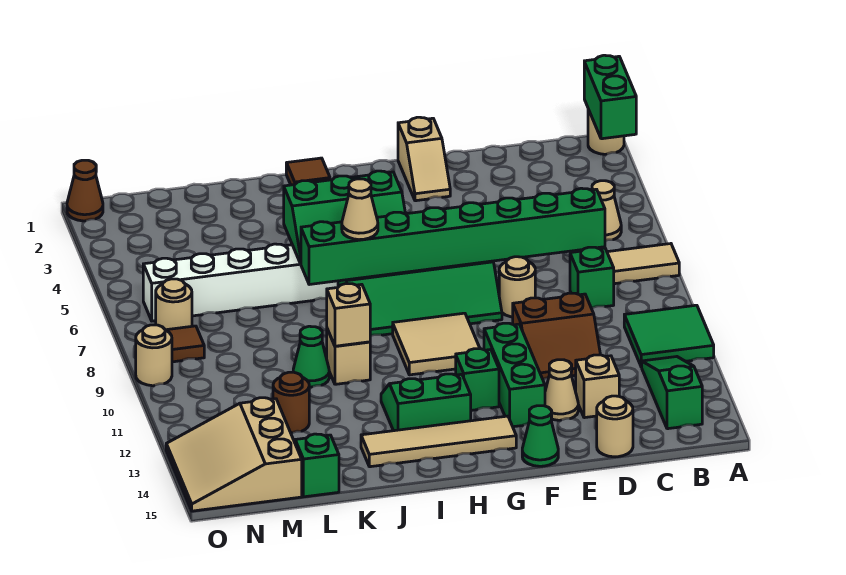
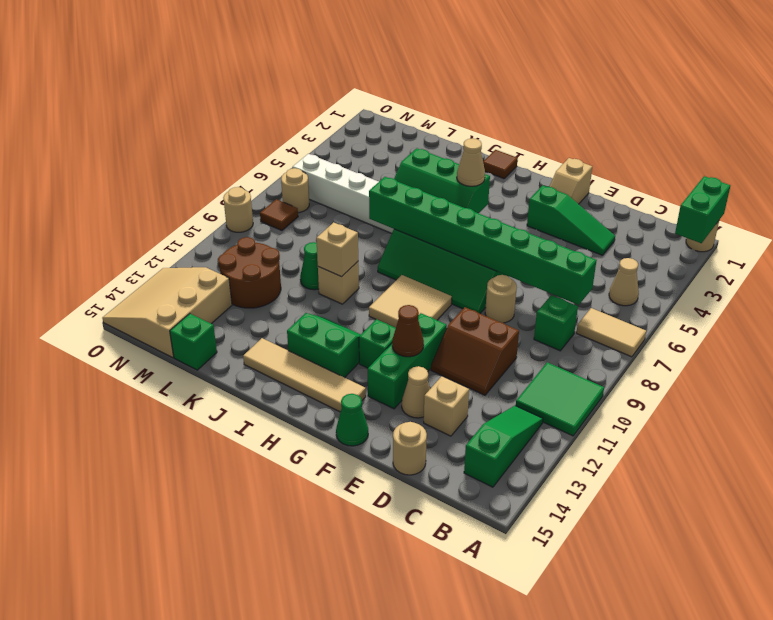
none -> green 1x3 slope [527,185,615,255]
tan 1x1 cone [342,179,378,240] -> tan 1x1 cone moved to [457,138,485,186]
brown 1x1 round brick [273,372,309,433] -> brown 2x2 round brick [218,237,281,308]
brown 1x1 cone [67,160,103,221] -> brown 1x1 cone moved to [392,305,424,357]

